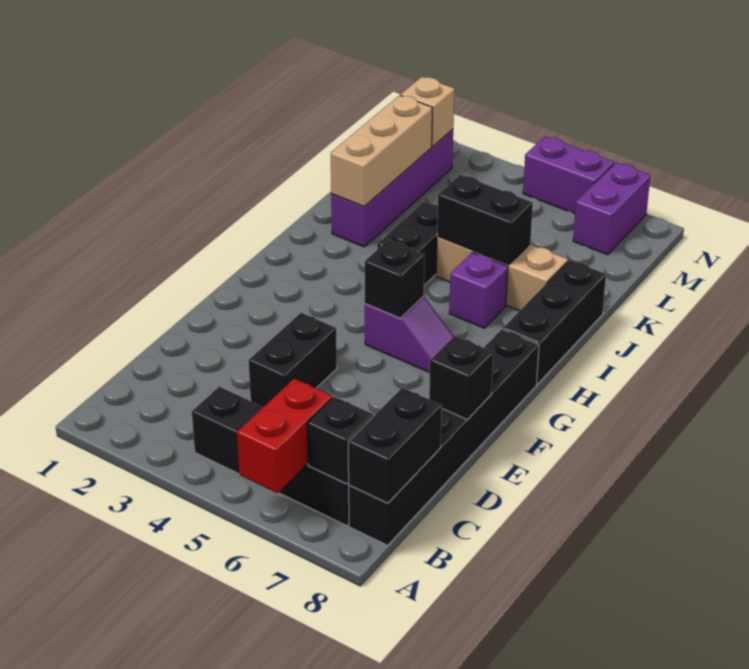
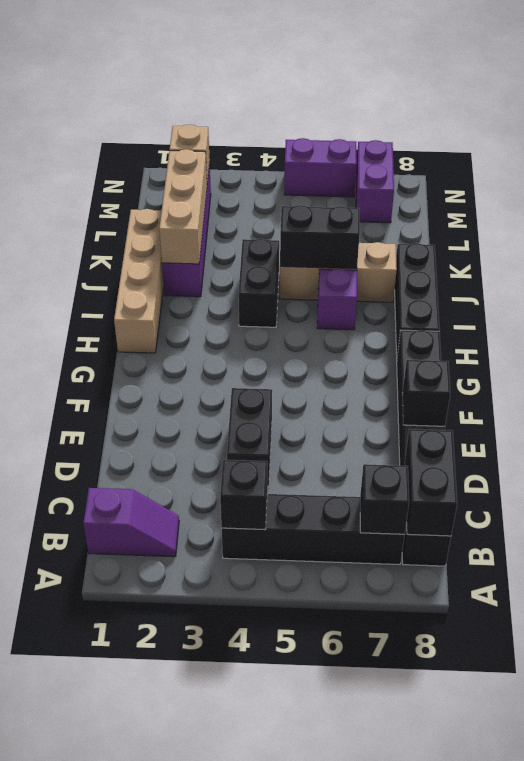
red 1x2 brick [237,379,332,493] -> none
purple 1x2 slope [365,296,454,373] -> purple 1x2 slope moved to [83,488,179,557]
black 1x1 brick [365,240,424,318] -> black 1x1 brick moved to [220,460,267,530]
none -> tan 1x4 brick [114,209,164,353]

